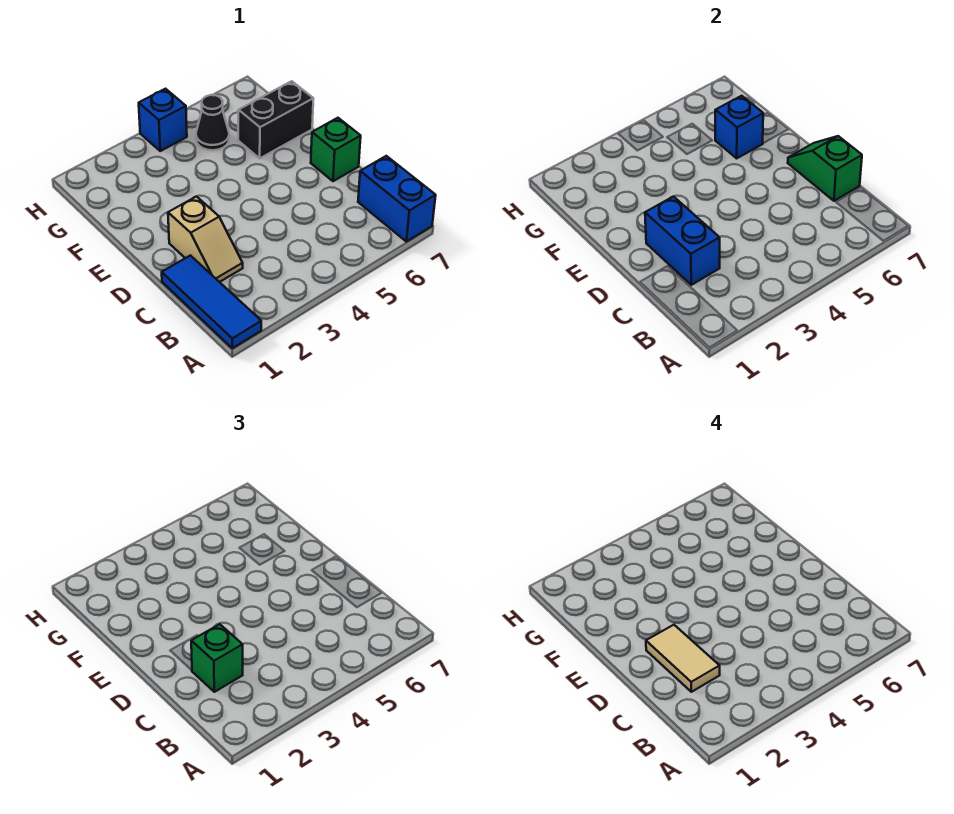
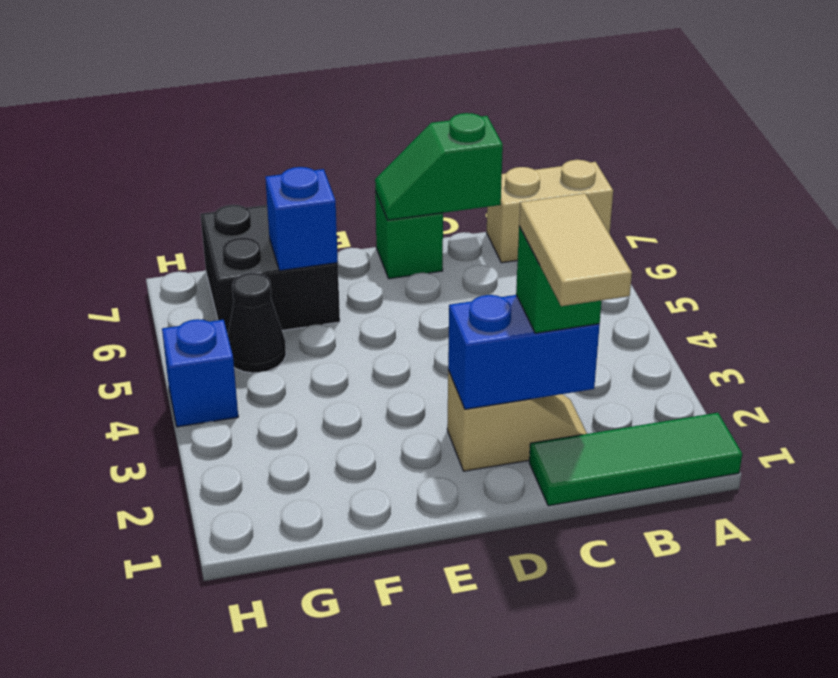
blue 1x3 tile [162,255,261,348] -> green 1x3 tile [529,413,742,506]
blue 1x2 brick [358,156,436,242] -> tan 1x2 brick [487,160,613,263]
tan 1x2 tile [646,625,720,692] -> tan 1x2 tile turned to [519,193,632,306]
black 1x2 brick [238,81,313,158] -> black 2x2 brick [200,205,340,334]

